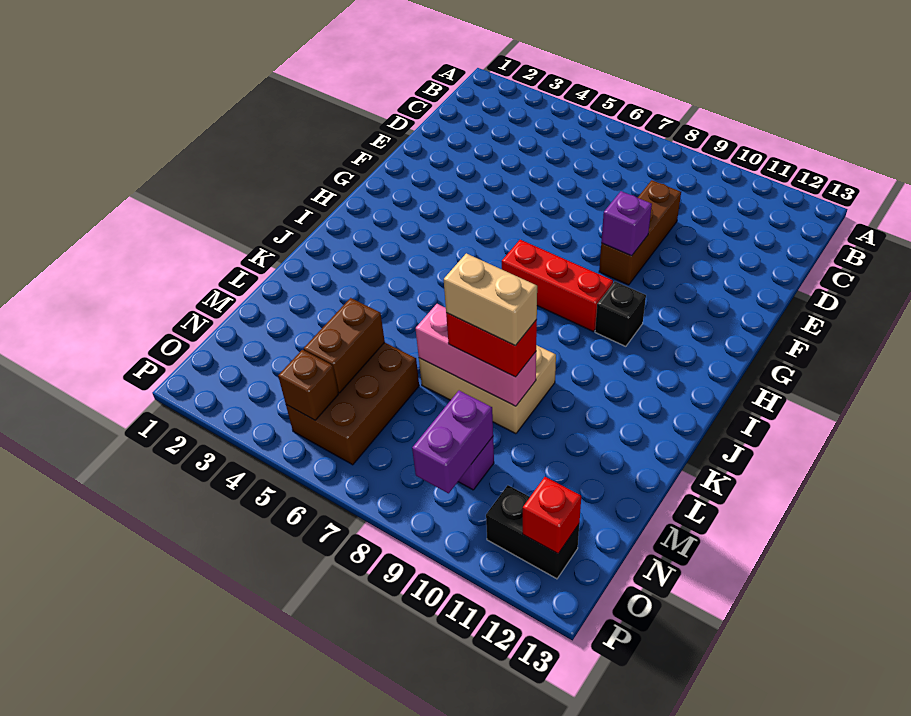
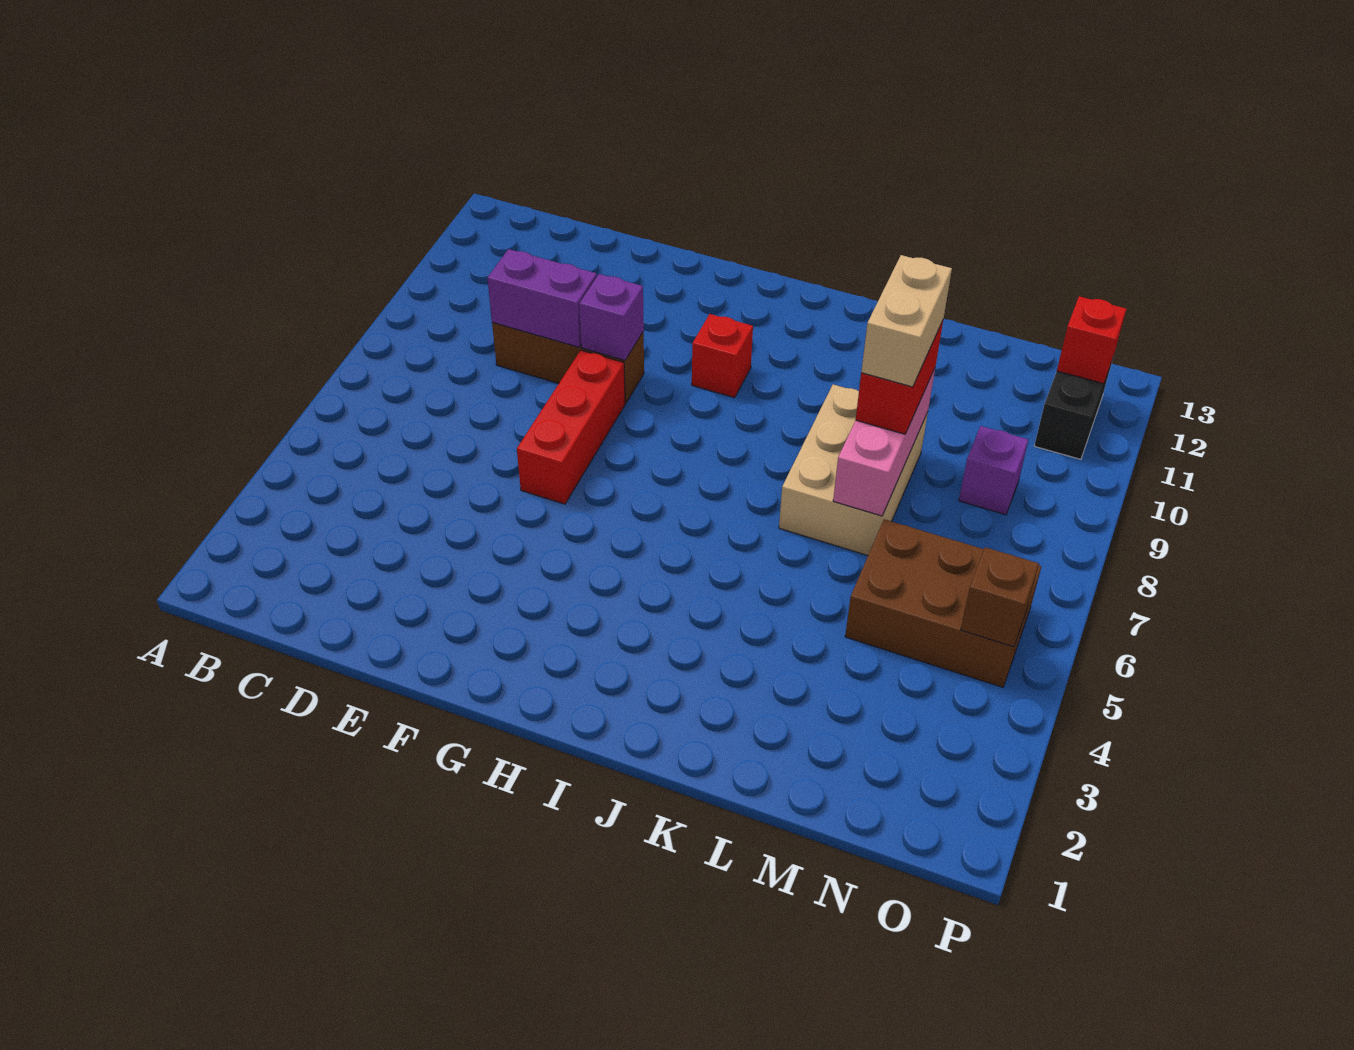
red 1x3 brick [502,240,613,332] -> red 1x3 brick moved to [517,350,625,504]
black 1x1 brick [595,281,646,346] -> red 1x1 brick [692,314,753,398]
brown 1x2 brick [303,298,385,393] -> none
purple 1x2 brick [412,391,493,493] -> purple 1x2 brick moved to [487,249,597,347]

